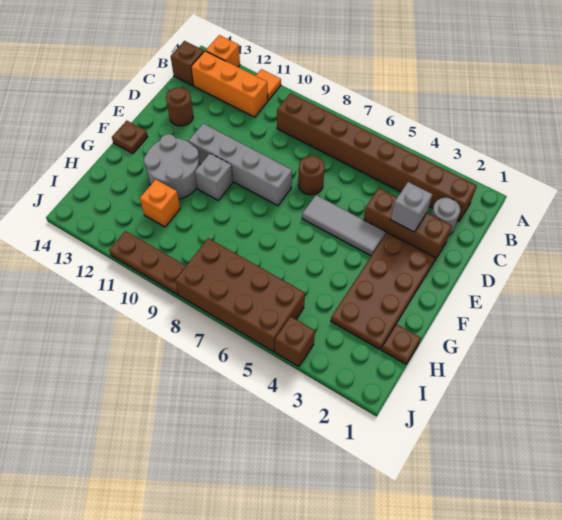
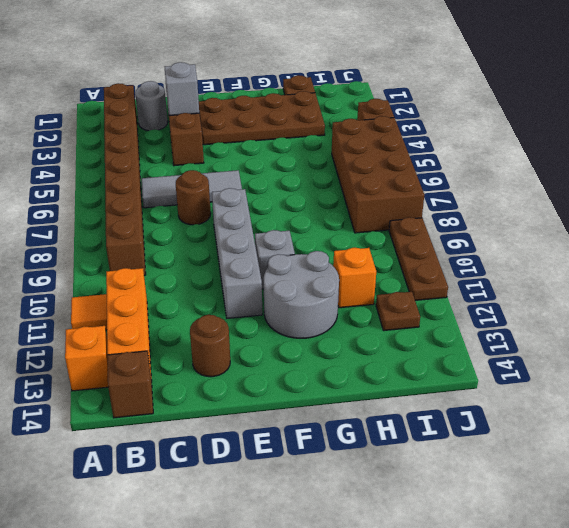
grey 1x3 tile [302,195,386,256] -> grey 1x3 tile turned to [141,170,242,208]
brown 1x1 plate [112,121,148,154] -> brown 1x1 plate moved to [376,292,420,331]

